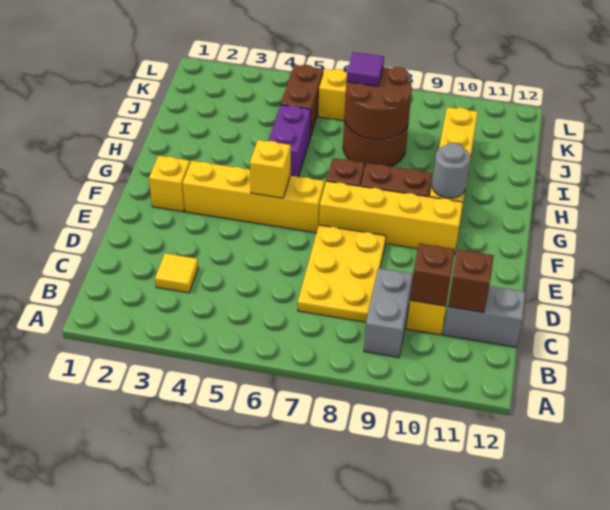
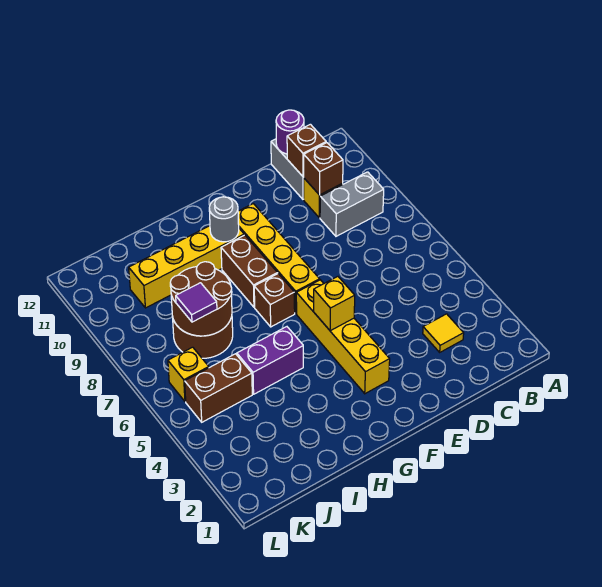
yellow 2x3 plate [298,225,386,322] -> none
none -> purple 1x1 round brick [276,110,304,154]
yellow 1x1 brick [149,156,190,212] -> none

